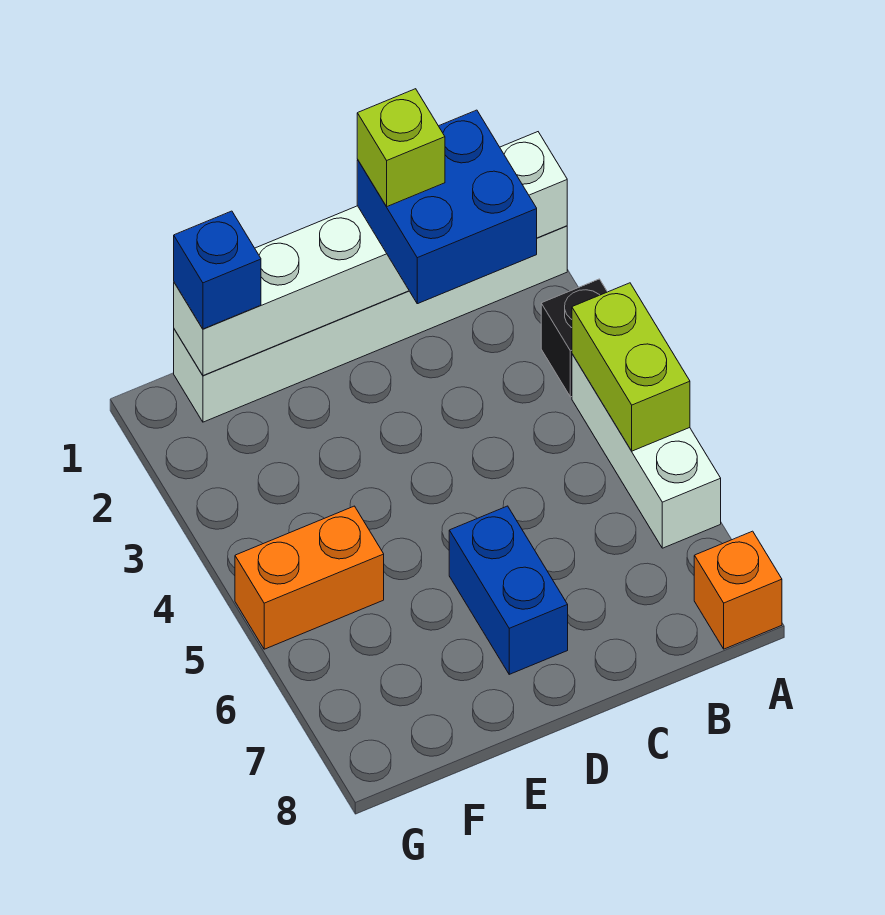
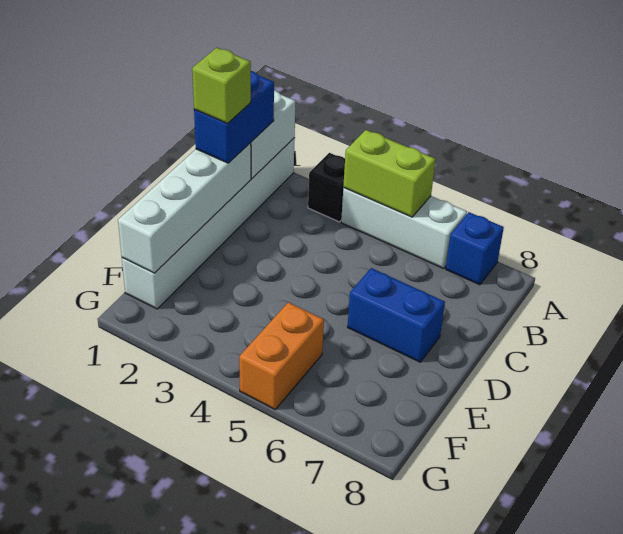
orange 1x1 brick [694,531,782,649] -> none
blue 2x2 brick [357,110,537,304] -> blue 1x2 brick [194,71,274,163]
blue 1x1 brick [174,211,261,329] -> blue 1x1 brick moved to [446,212,504,285]

